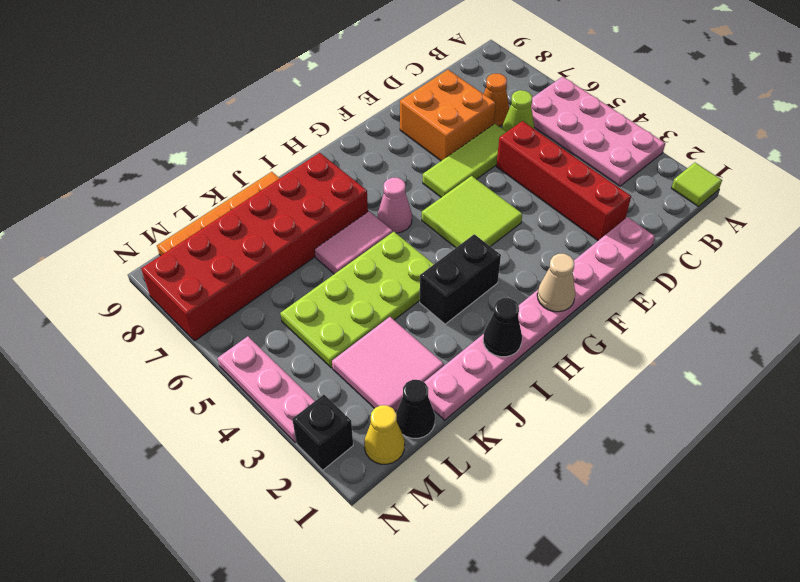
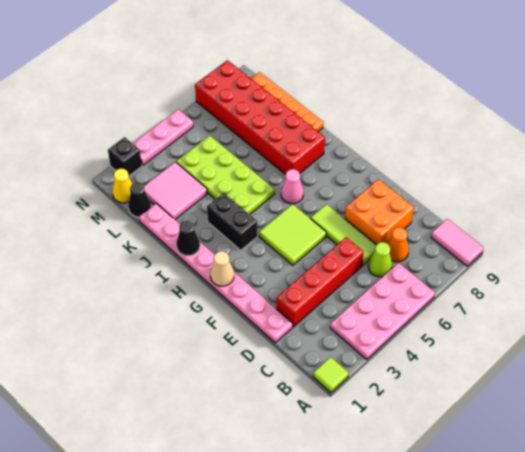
pink 1x2 tile [315,212,393,274] -> pink 1x2 tile moved to [431,219,484,266]

